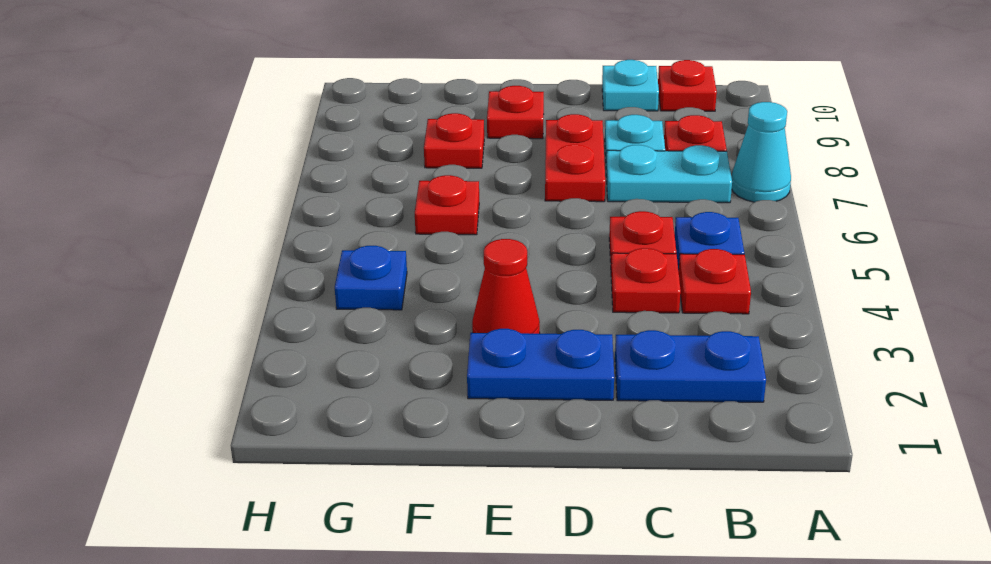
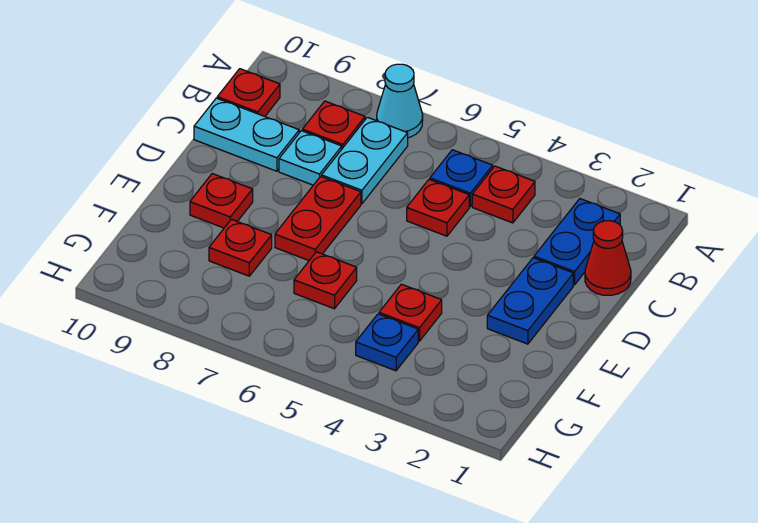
red 1x1 plate [611,248,681,313] -> red 1x1 plate moved to [379,284,442,341]
cyan 1x1 plate [602,60,659,111] -> cyan 1x2 plate [194,98,299,171]
red 1x2 plate [545,114,605,202] -> red 1x2 plate turned to [275,176,361,260]
red 1x1 cone [472,239,540,334] -> red 1x1 cone moved to [585,221,631,295]

